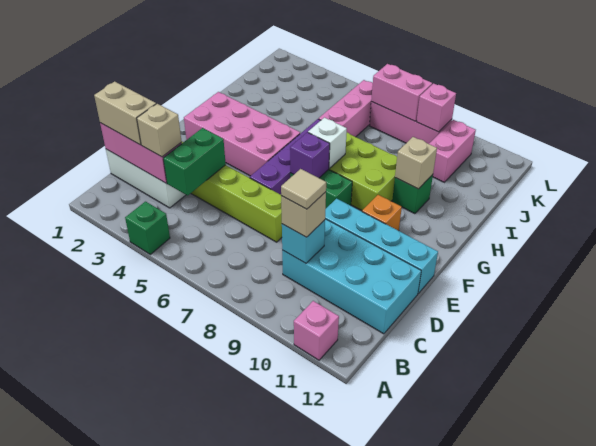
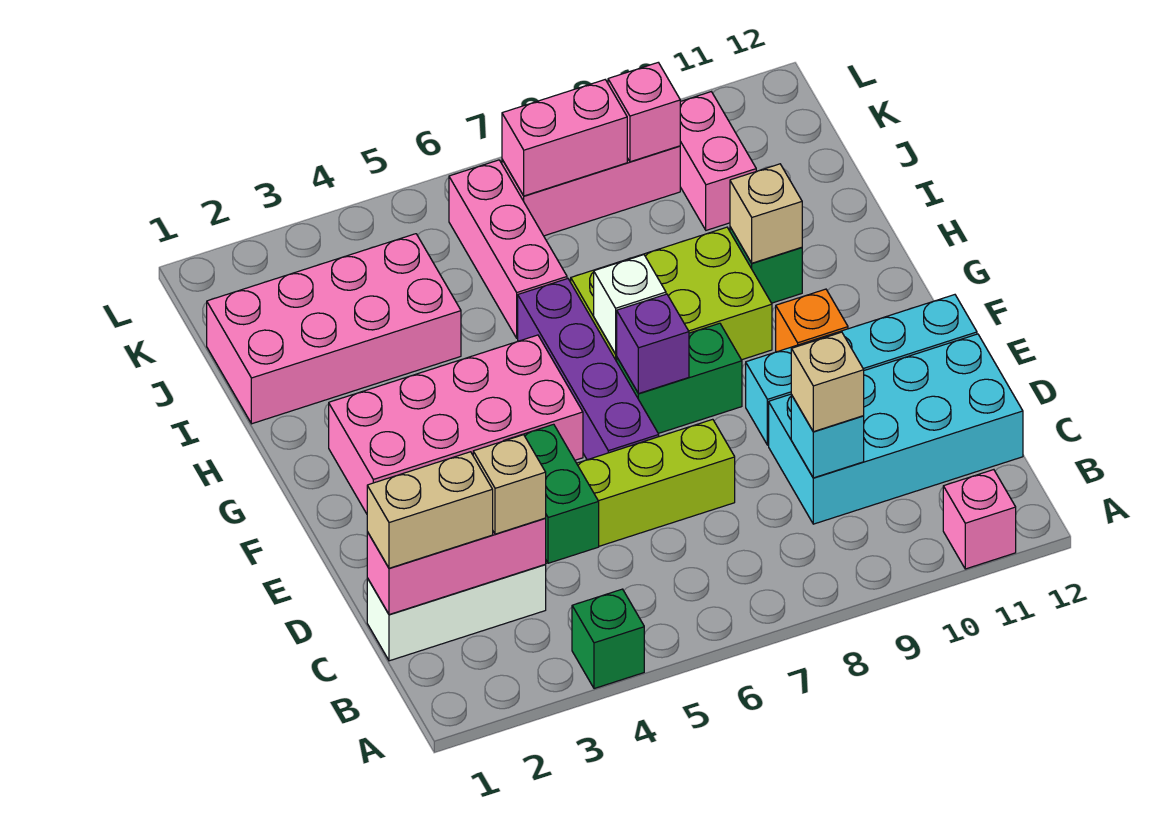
tan 1x1 tile [281,169,326,209] -> none
none -> pink 2x4 brick [207,234,461,424]

